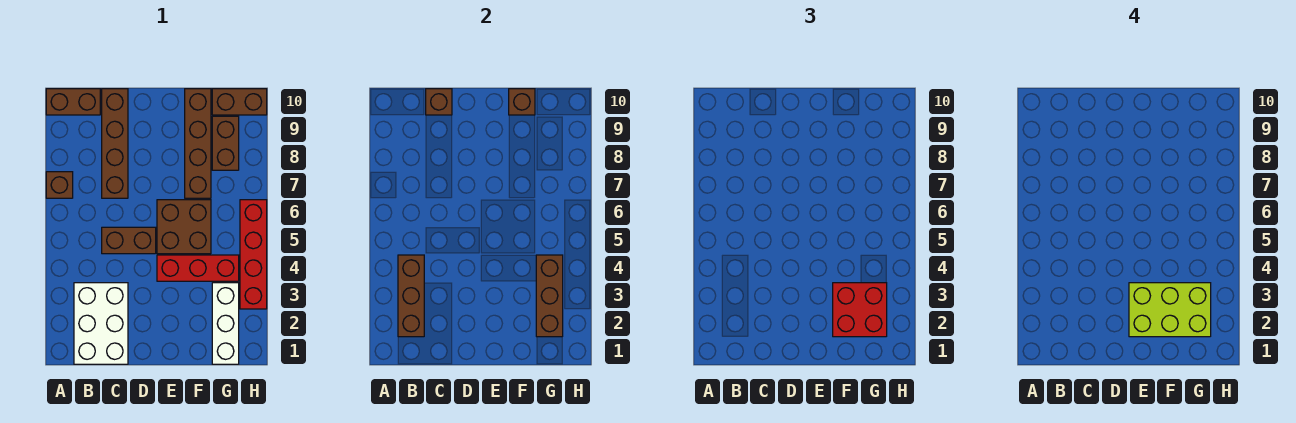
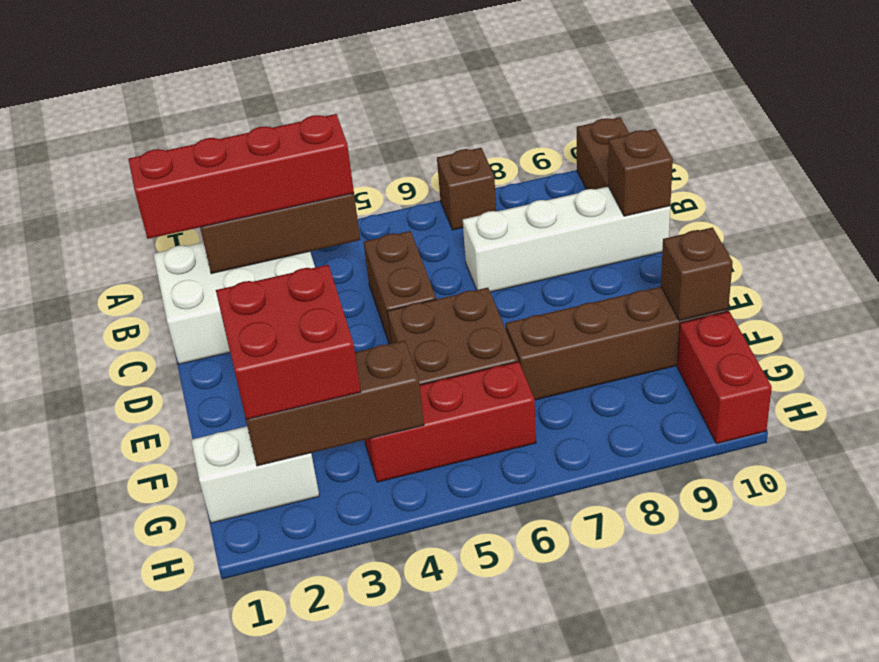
brown 1x4 brick [102,89,128,198] -> white 1x4 brick [463,187,670,292]
lime 2x3 brick [1129,283,1211,337] -> none
red 1x3 brick [157,255,239,281] -> red 1x3 brick turned to [365,361,536,482]
white 1x3 brick [212,283,239,364] -> white 1x2 brick [191,426,319,523]
brown 1x2 brick [212,116,239,170] -> none
brown 1x2 brick [212,89,267,115] -> red 1x2 brick [677,311,772,444]
red 1x4 brick [240,200,267,309] -> red 1x4 brick moved to [128,114,354,239]

